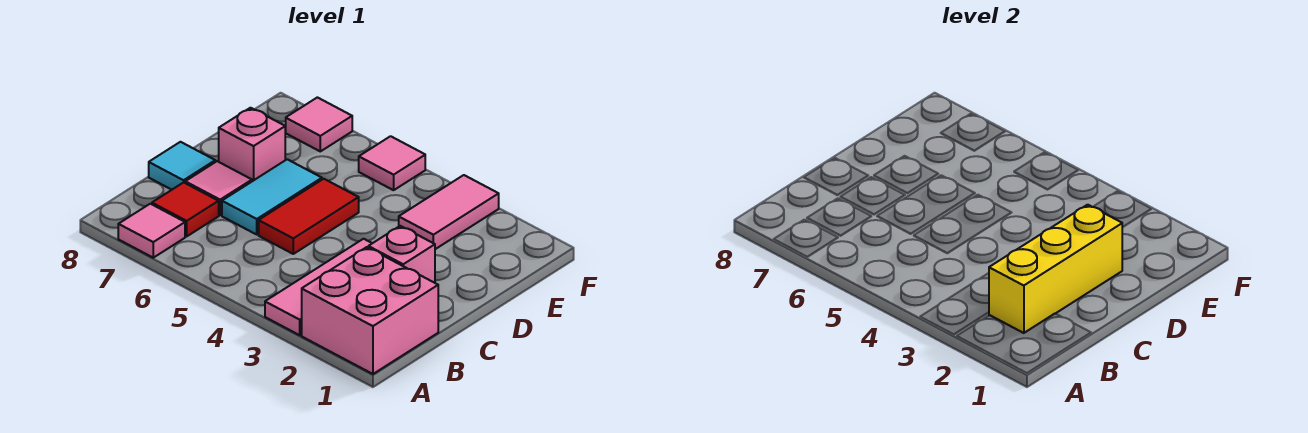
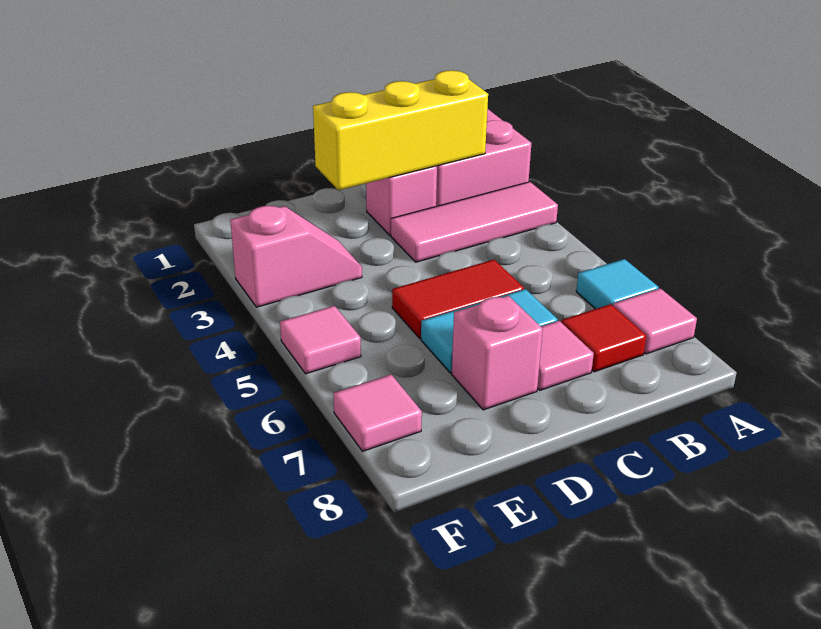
cyan 1x1 tile [149,142,215,190] -> cyan 1x1 tile moved to [576,259,659,309]
pink 1x2 tile [399,175,499,249] -> pink 1x2 slope [230,206,362,307]

